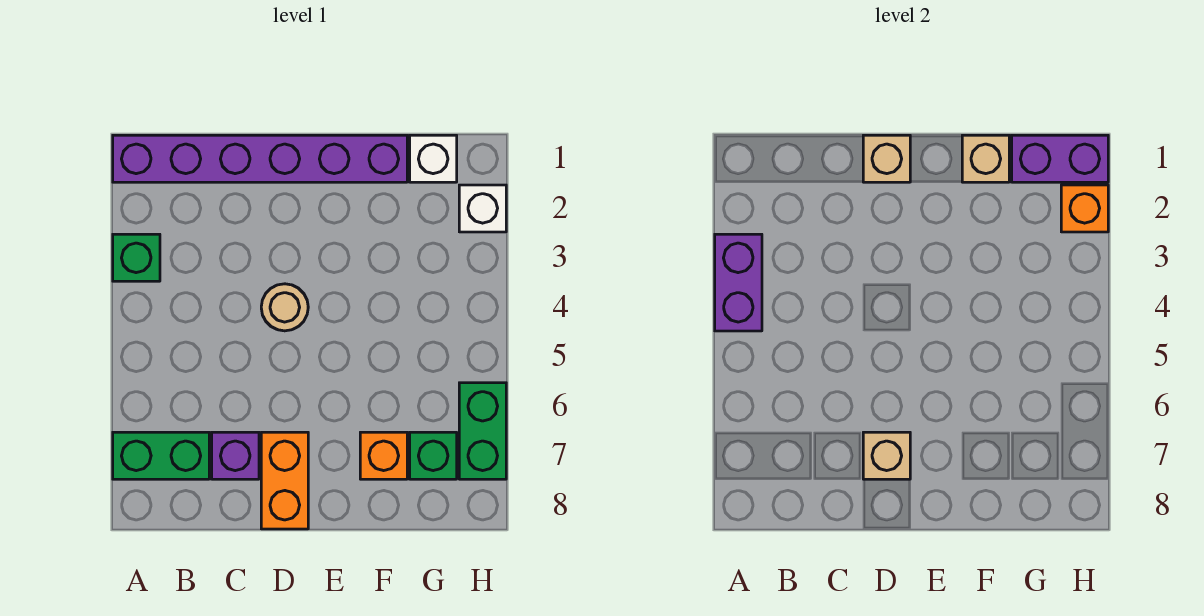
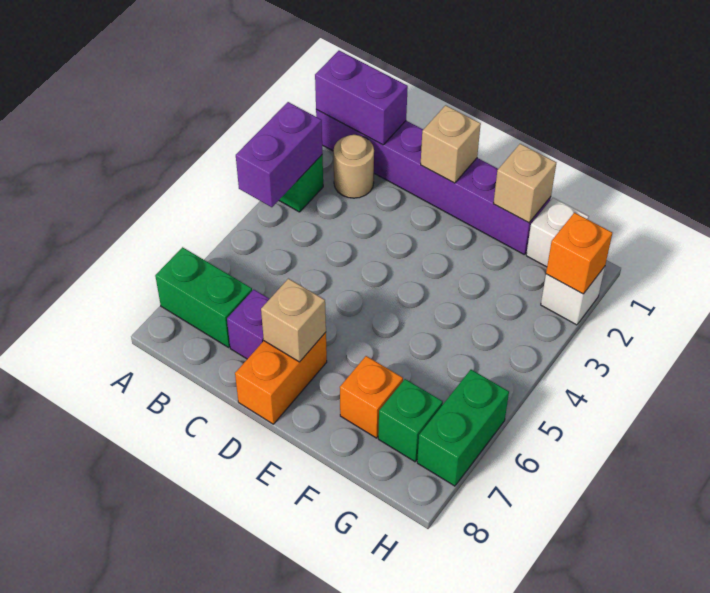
tan 1x1 round brick [261,284,308,331] -> tan 1x1 round brick moved to [333,135,374,198]
purple 1x2 brick [1012,135,1108,182] -> purple 1x2 brick moved to [315,51,408,145]

